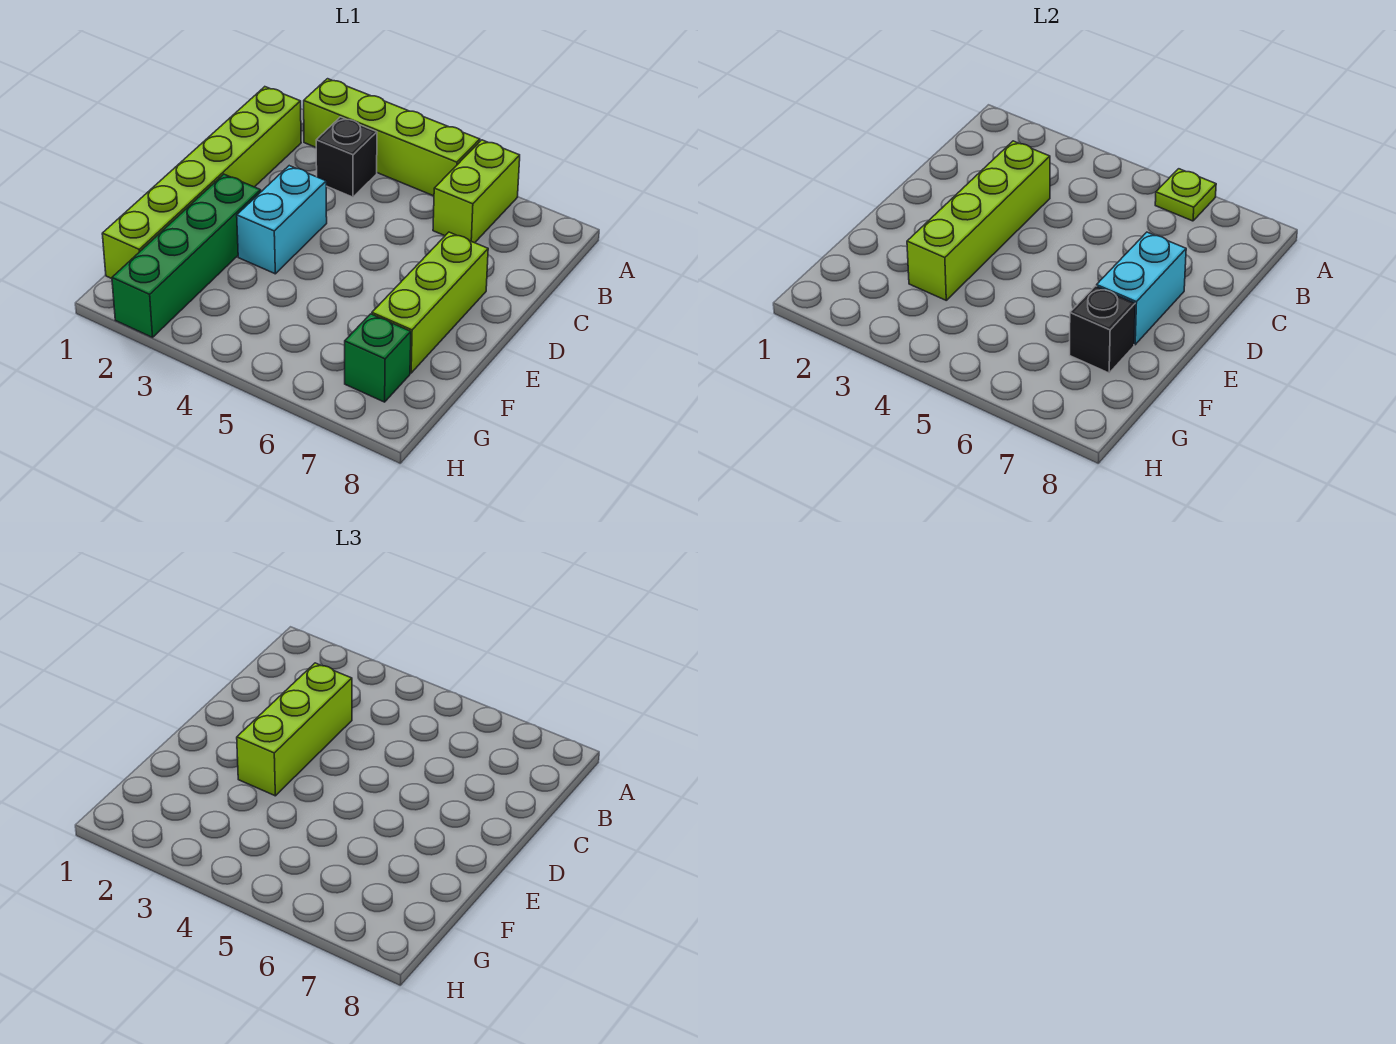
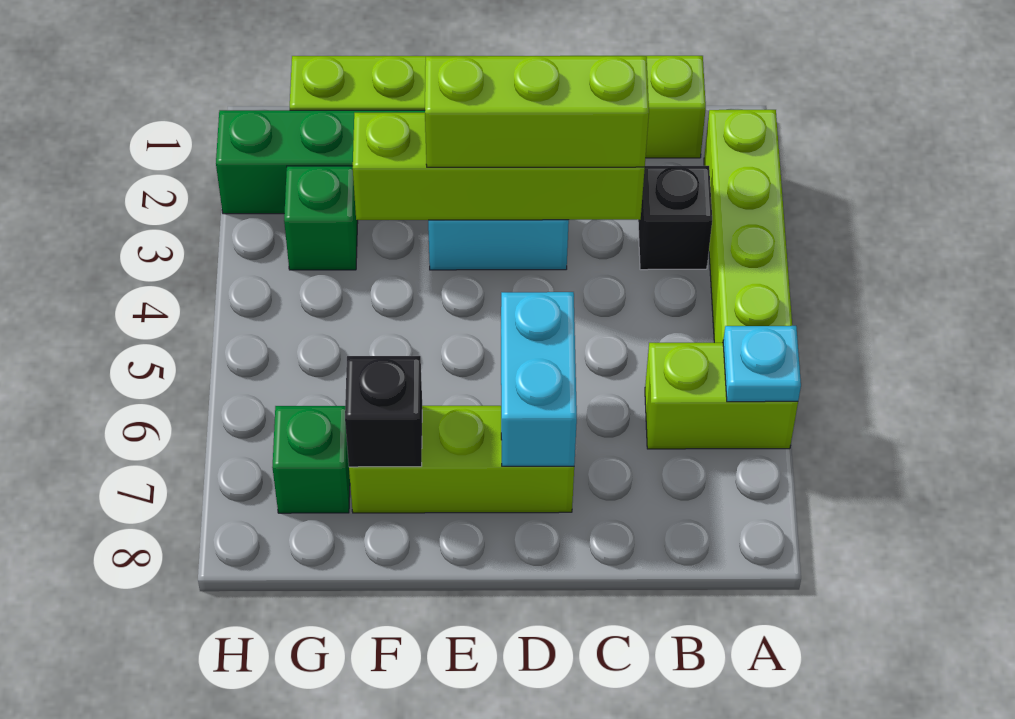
lime 1x1 plate [1155,169,1216,221] -> cyan 1x1 plate [723,326,801,402]
cyan 1x2 brick [1097,232,1186,345] -> cyan 1x2 brick turned to [501,292,577,466]
none -> green 1x1 brick [284,166,358,270]

